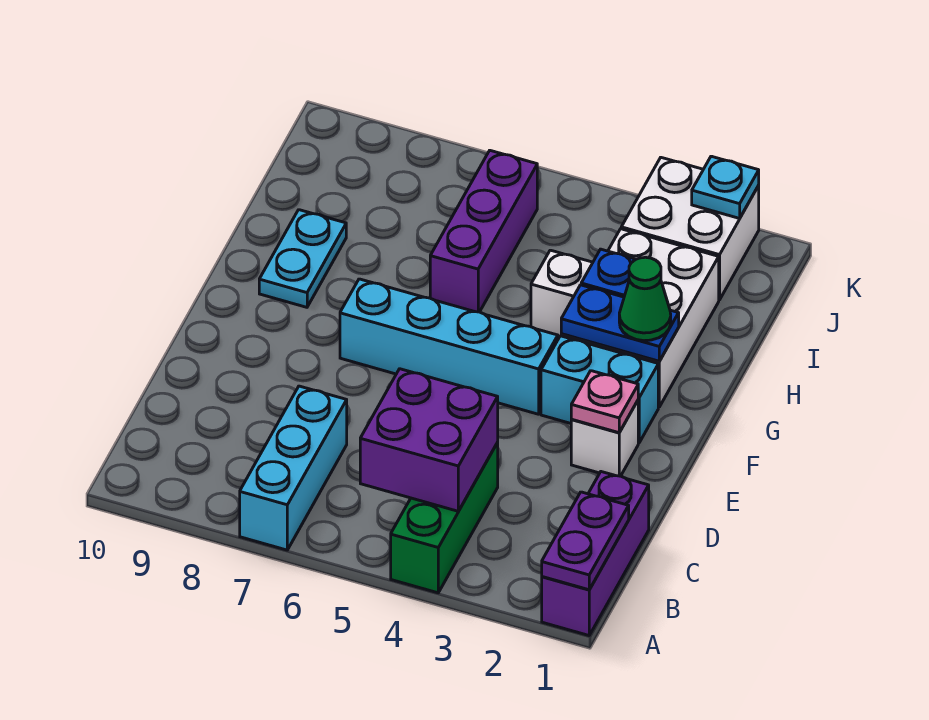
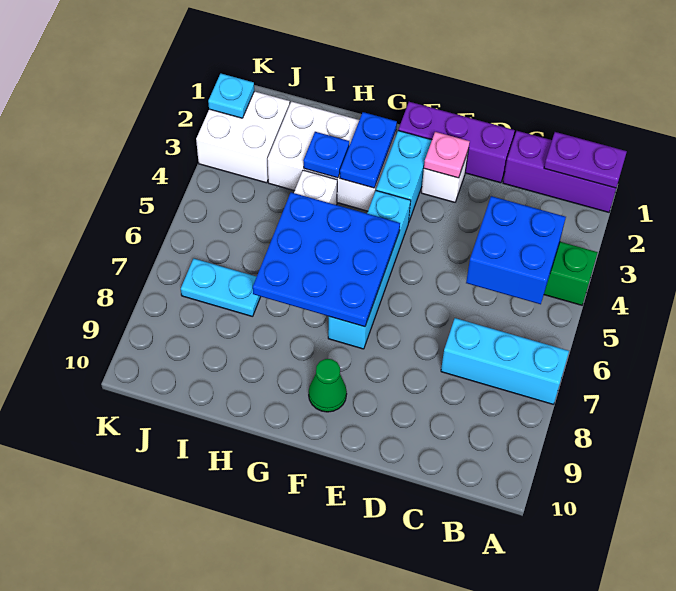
purple 2x2 brick [360,369,498,511] -> blue 2x2 brick [466,196,566,304]
none -> blue 3x3 plate [253,192,400,327]
green 1x1 cone [619,257,671,341] -> green 1x1 cone moved to [309,359,347,412]
cyan 1x2 plate [259,210,346,307] -> cyan 1x2 plate moved to [181,259,261,317]
purple 1x3 brick [430,151,537,312] -> purple 1x3 brick moved to [398,102,515,183]

